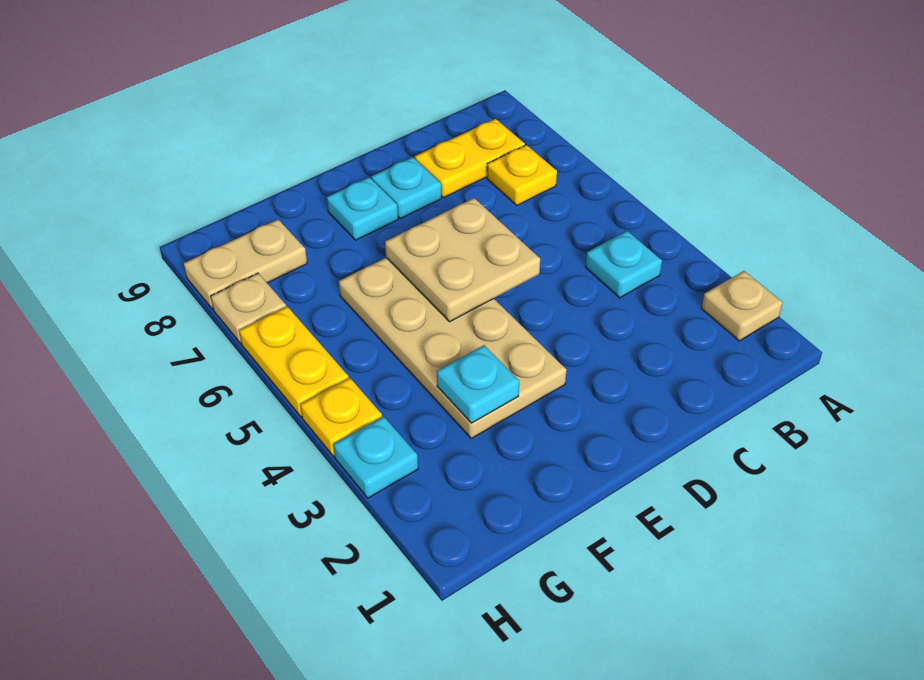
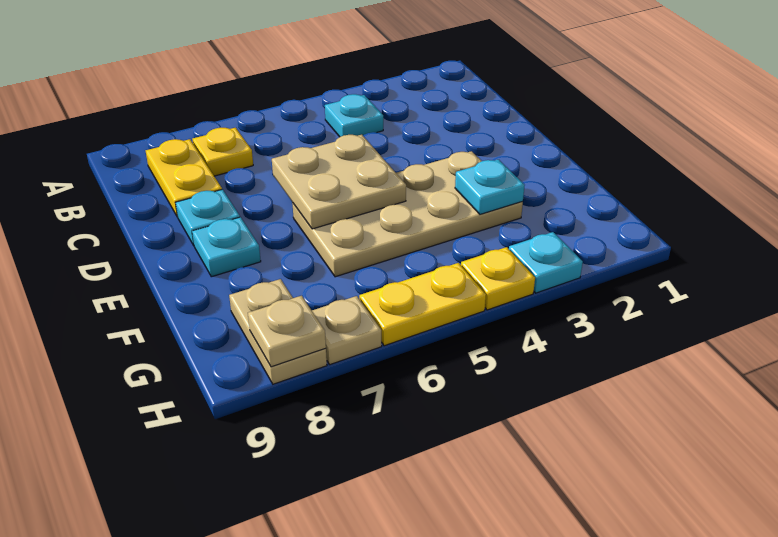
tan 1x1 plate [702,271,783,341] -> tan 1x1 plate moved to [248,296,326,367]

